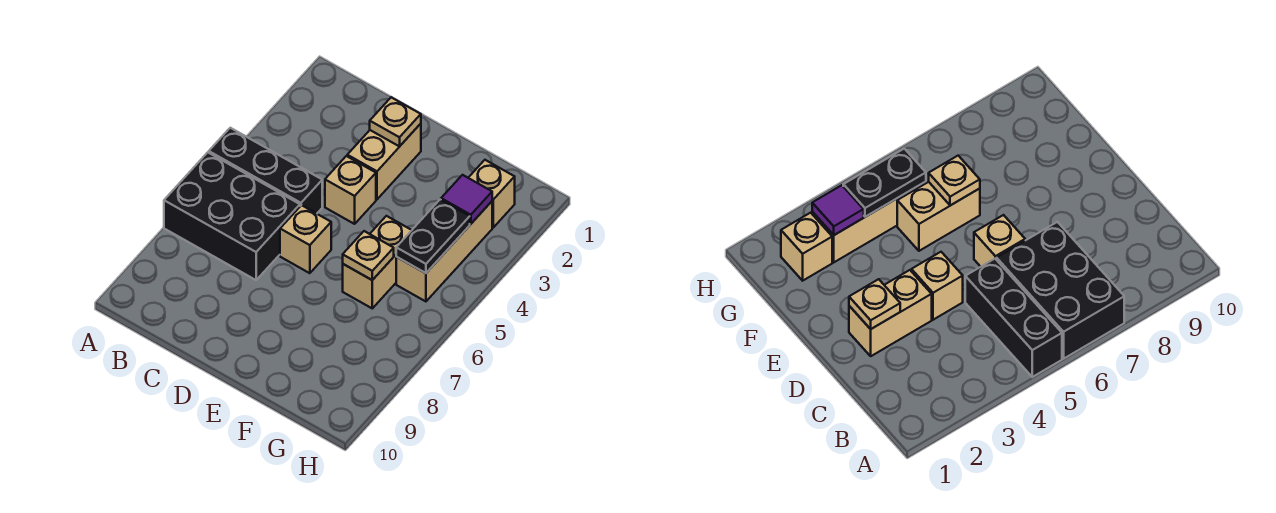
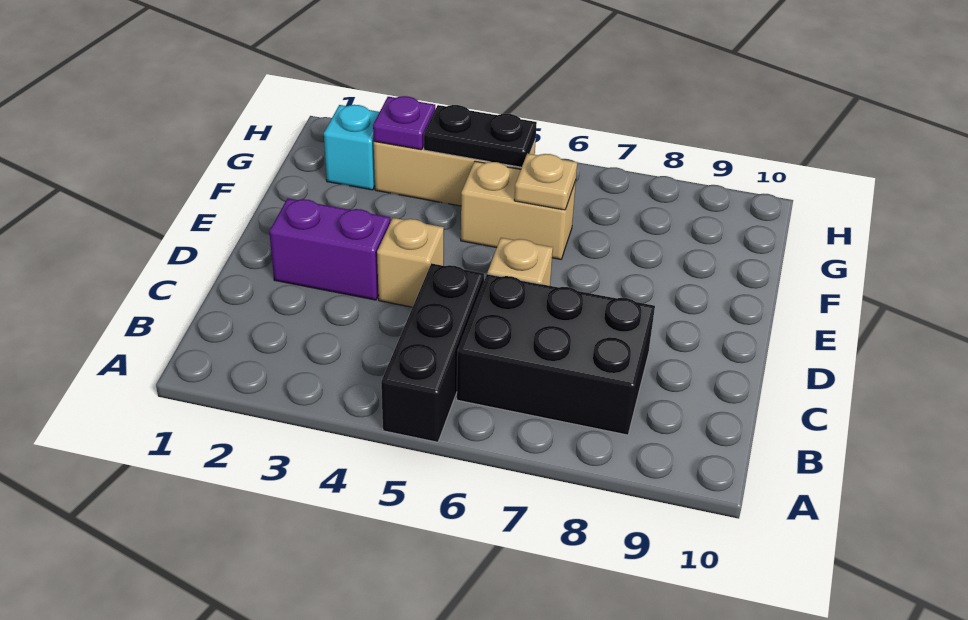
black 2x3 brick [164,152,300,280] -> black 2x3 brick turned to [457,274,655,435]
tan 1x2 brick [347,124,421,199] -> purple 1x2 brick [269,198,390,300]
tan 1x1 plate [370,97,421,146] -> none
tan 1x1 brick [469,160,515,228] -> cyan 1x1 brick [324,105,379,190]
purple 1x1 tile [441,175,492,224] -> purple 1x1 plate [373,96,435,150]

